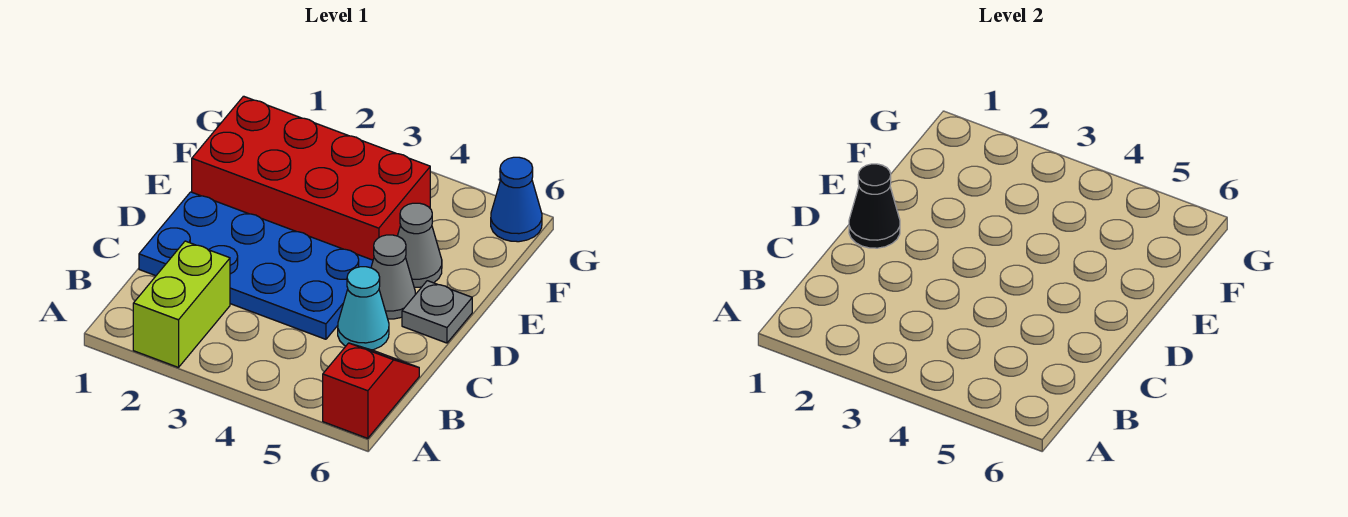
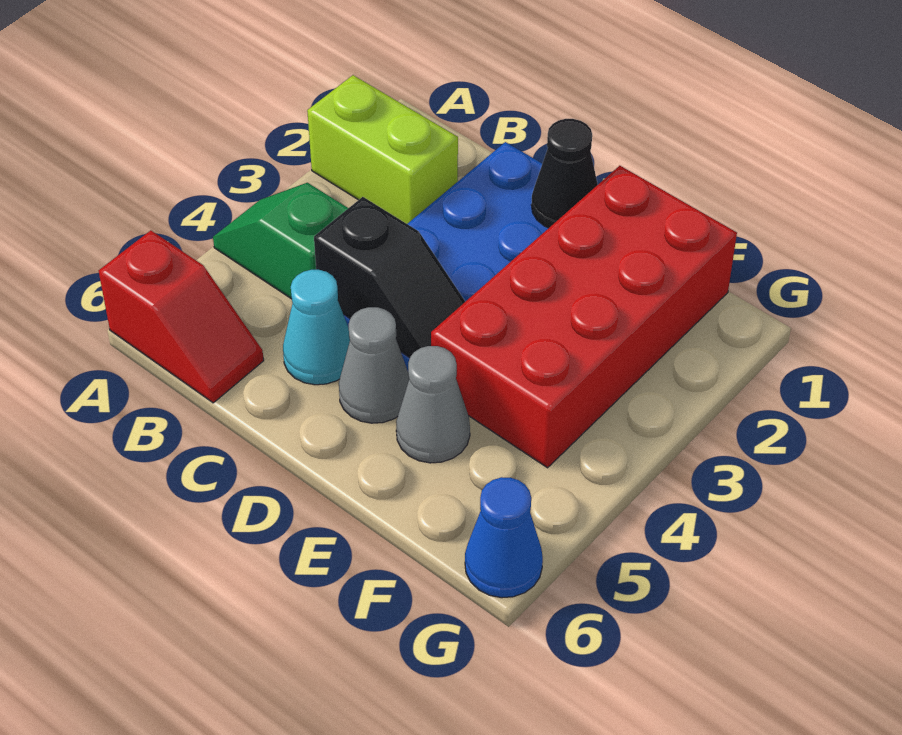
none -> green 1x2 slope [213,183,348,299]
none -> black 1x2 slope [314,197,465,358]
grey 1x1 plate [402,281,472,343] -> none

